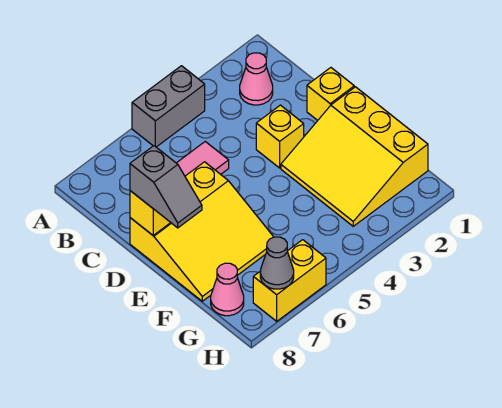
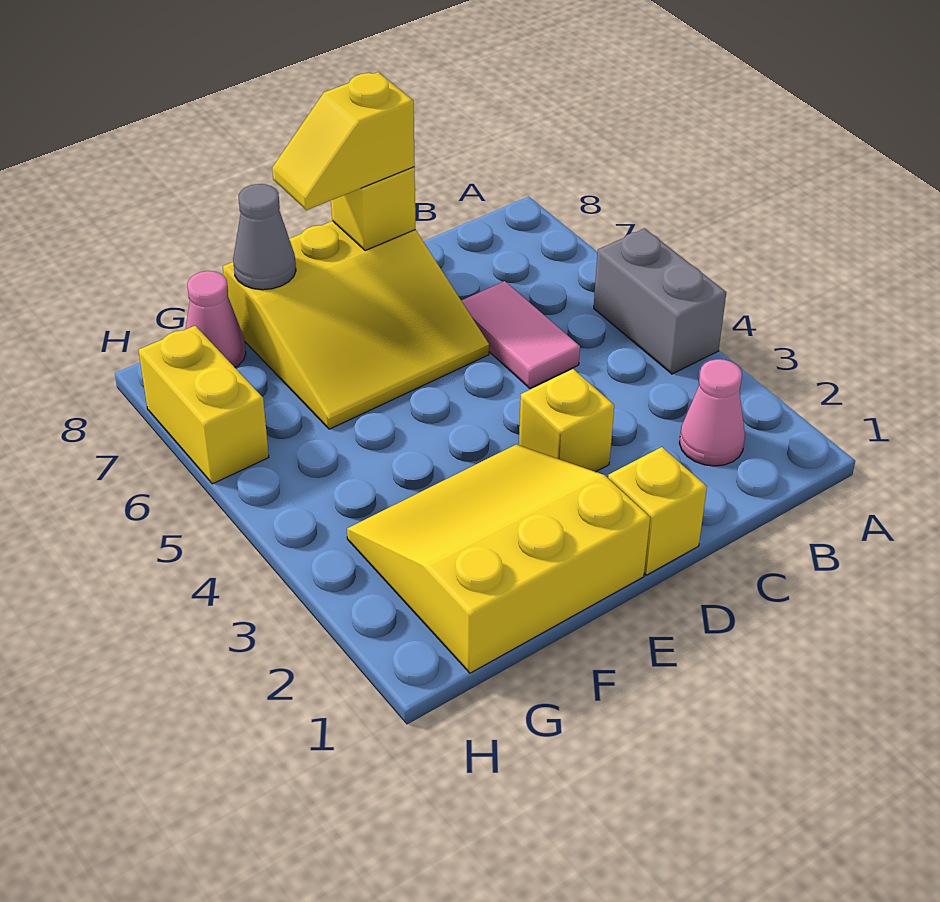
yellow 3x3 slope [130,162,273,301] -> yellow 3x3 slope turned to [223,221,489,429]
grey 1x2 slope [130,146,202,228] -> yellow 1x2 slope [272,72,415,210]
grey 1x1 cone [260,237,294,289] -> grey 1x1 cone moved to [233,184,296,290]

